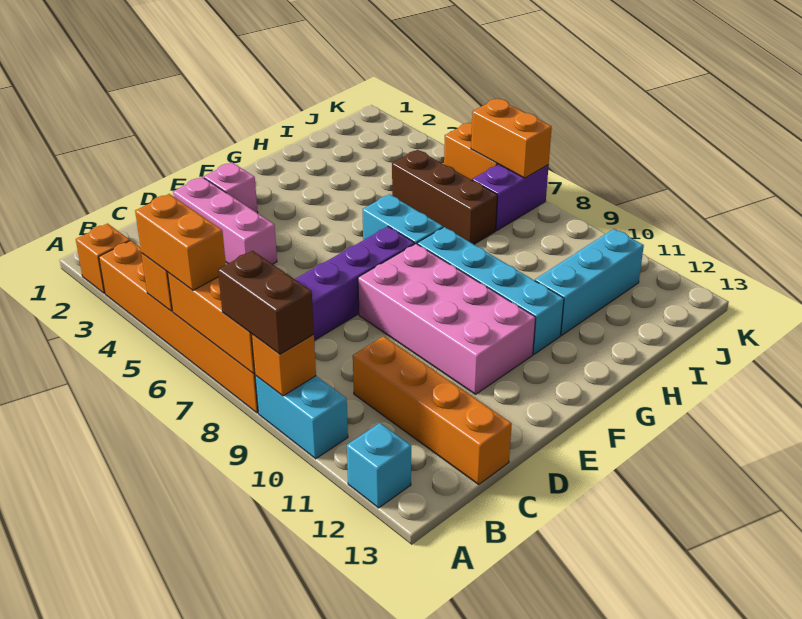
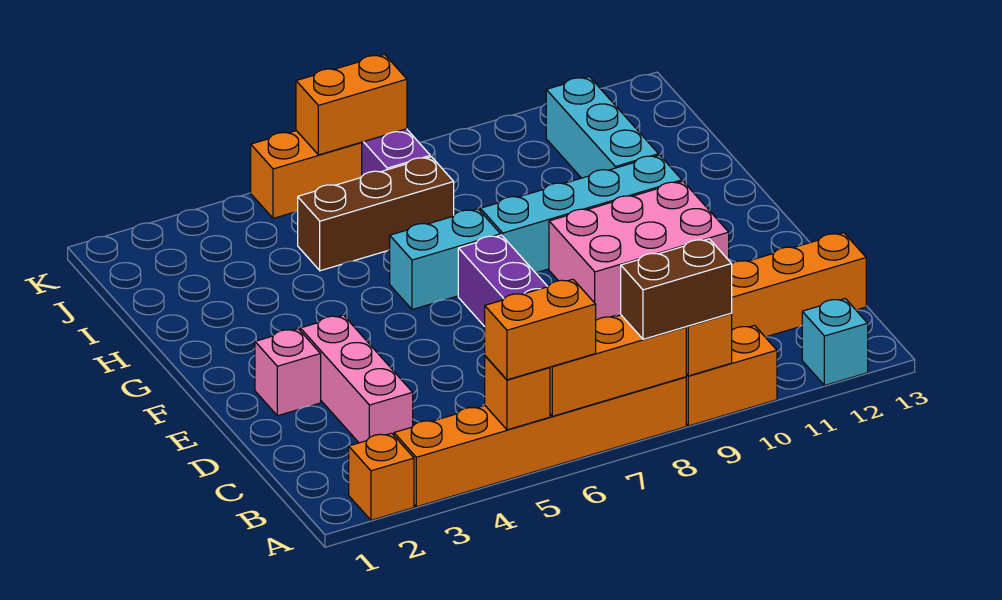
cyan 1x2 brick [255,375,348,459] -> orange 1x2 brick [686,325,777,426]
pink 1x3 brick [173,177,277,264] -> pink 1x3 brick turned to [300,315,413,443]
pink 2x4 brick [358,244,536,394] -> pink 2x3 brick [549,181,729,320]

